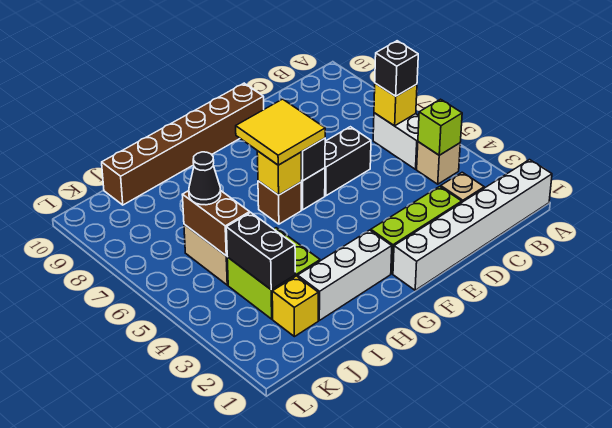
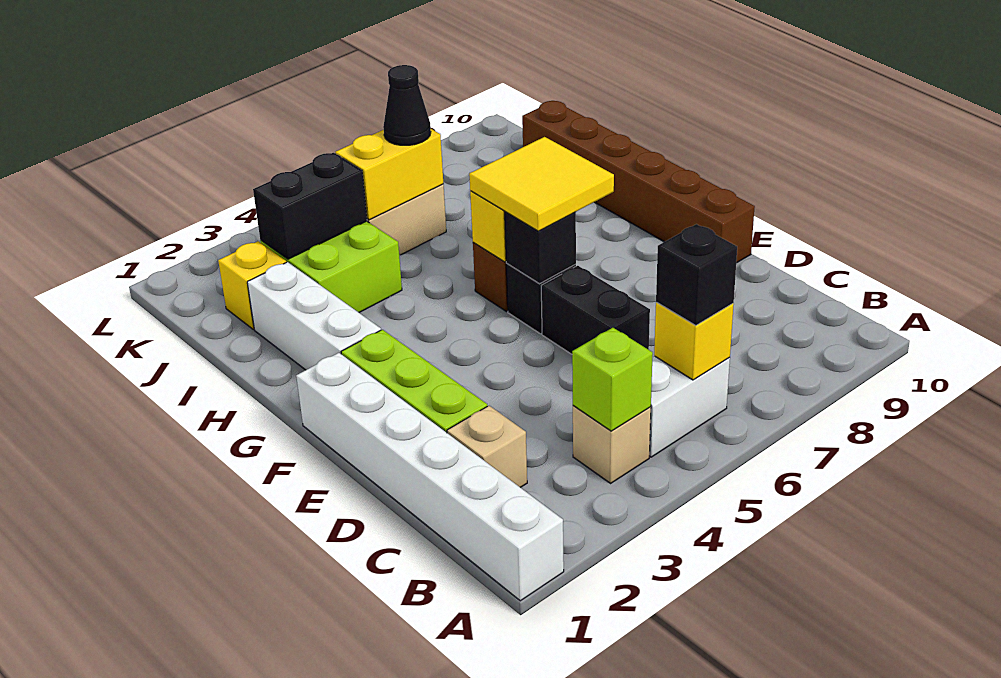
brown 1x2 brick [182,191,250,256] -> yellow 1x2 brick [335,129,443,220]

